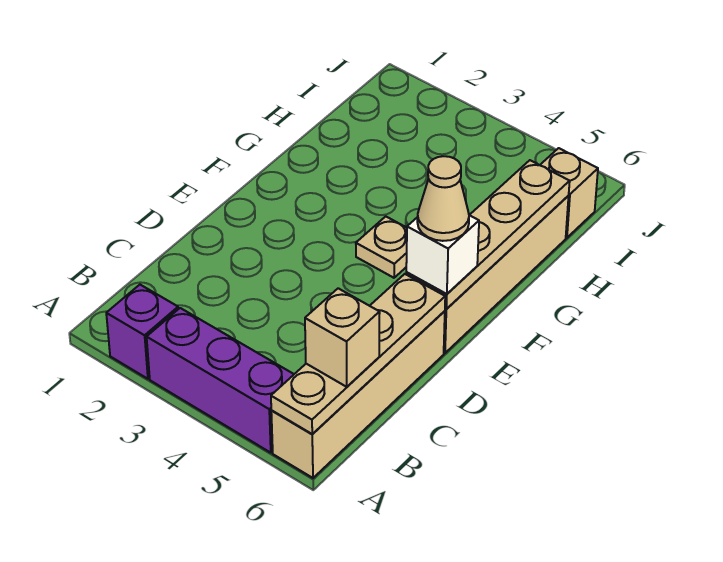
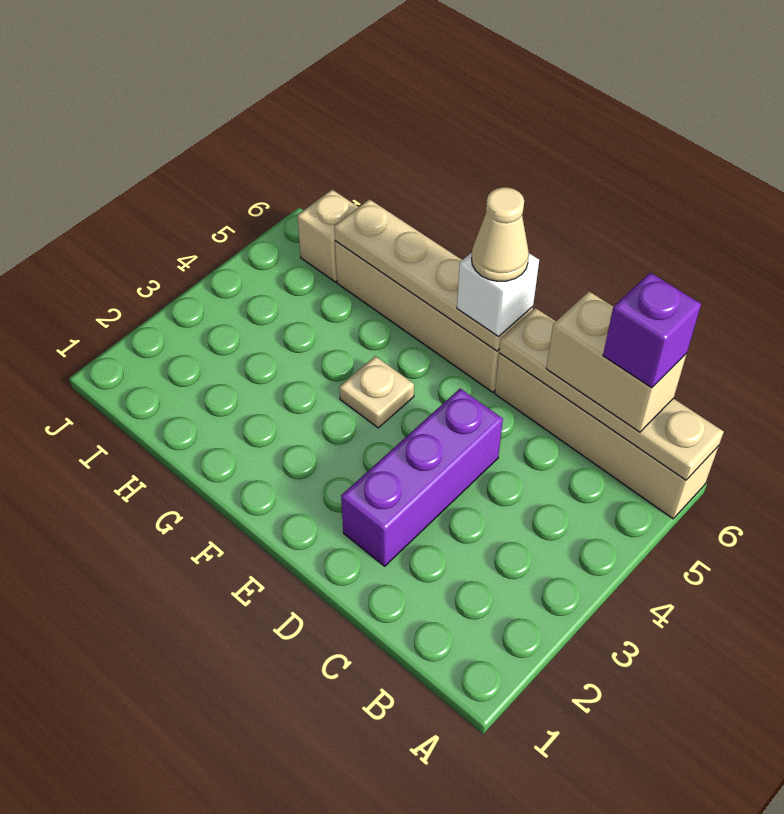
purple 1x1 brick [106,285,178,379] -> purple 1x1 brick moved to [603,273,701,388]
purple 1x3 brick [147,308,294,453] -> purple 1x3 brick moved to [341,388,503,566]
tan 1x1 brick [305,288,380,387] -> tan 1x2 brick [546,292,687,432]

